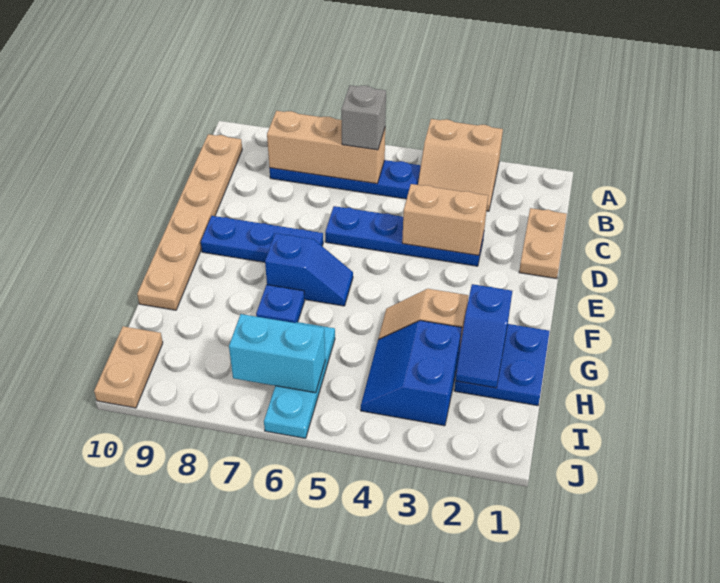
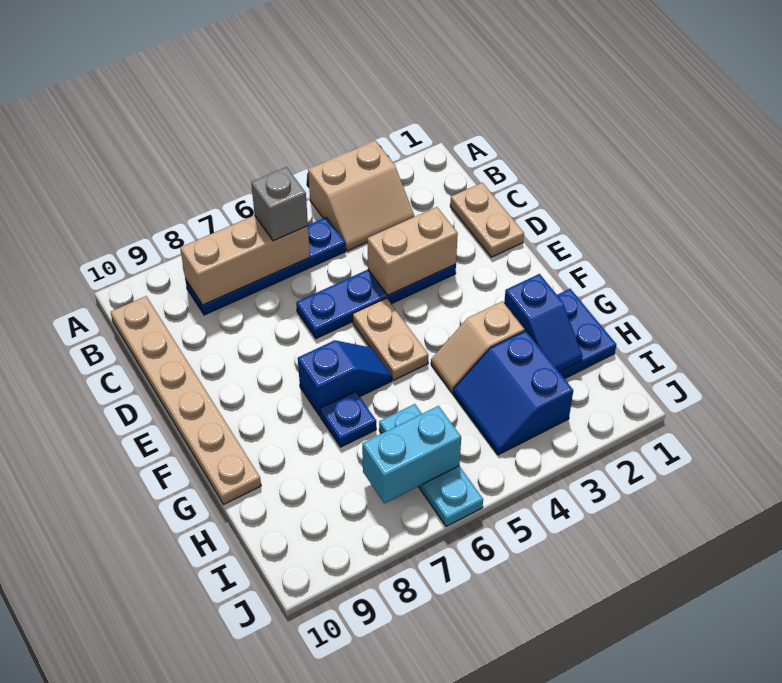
blue 1x3 plate [201,216,323,262] -> none
tan 1x2 plate [94,326,163,408] -> tan 1x2 plate moved to [353,298,428,380]

